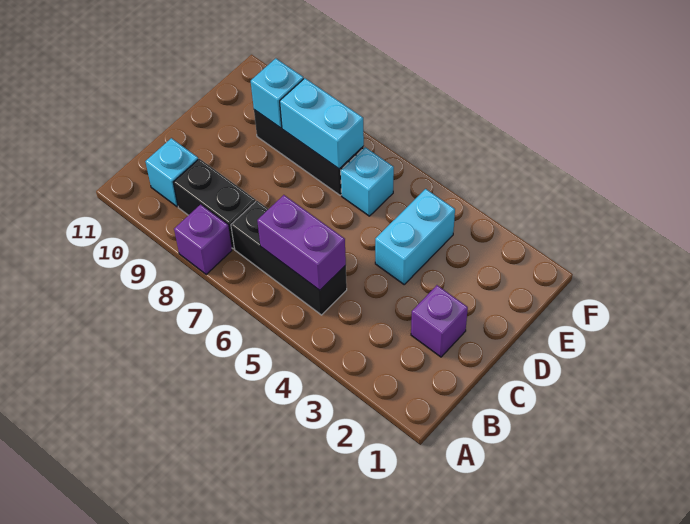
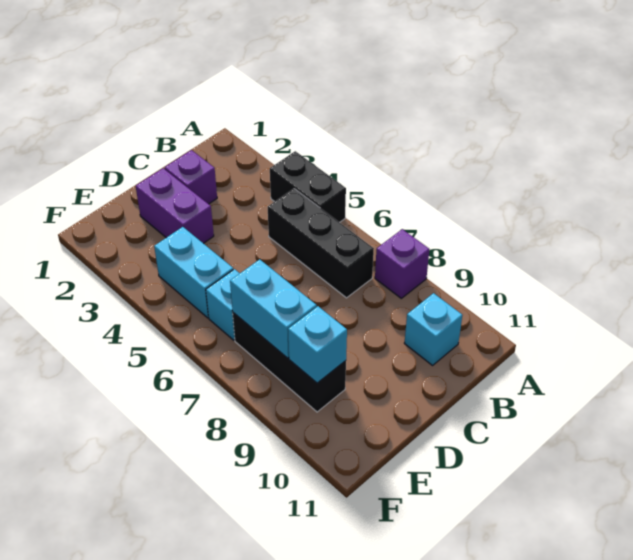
purple 1x2 brick [257,195,346,290] -> purple 1x2 brick moved to [136,168,214,243]
black 1x2 brick [173,159,256,249] -> black 1x2 brick moved to [270,151,346,223]
cyan 1x2 brick [375,189,455,284] -> cyan 1x2 brick turned to [154,227,233,318]

